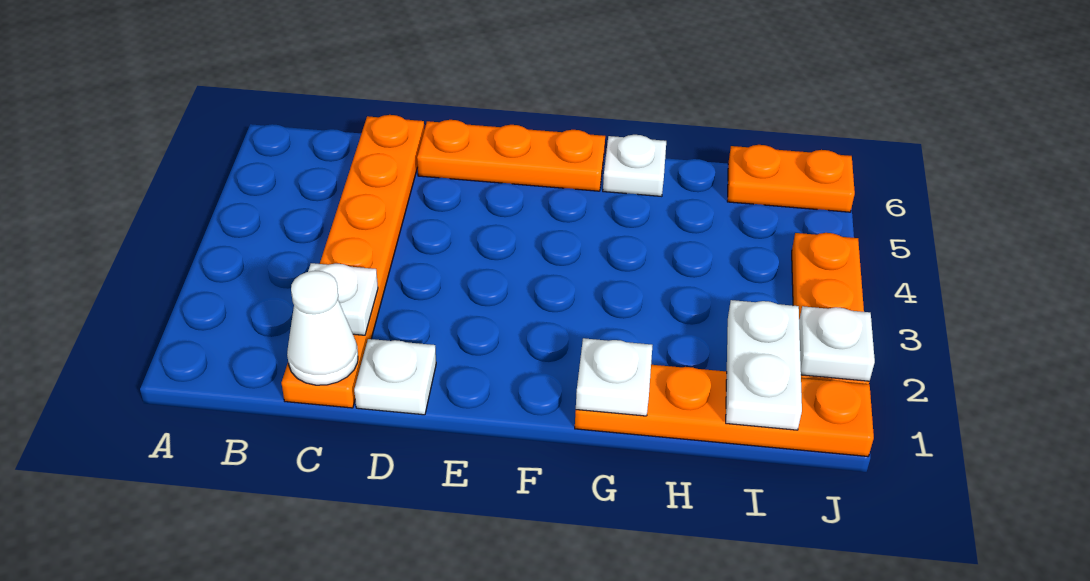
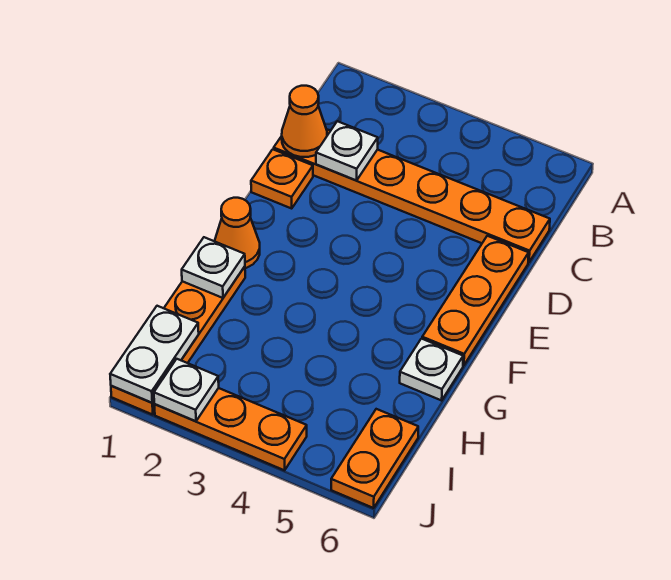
white 1x1 cone [287,271,358,385] -> orange 1x1 cone [282,86,327,157]
white 1x1 plate [354,339,436,415] -> orange 1x1 plate [251,149,313,208]
none -> orange 1x1 cone [215,198,260,268]
white 1x2 plate [726,300,802,430] -> white 1x2 plate turned to [110,306,199,403]

